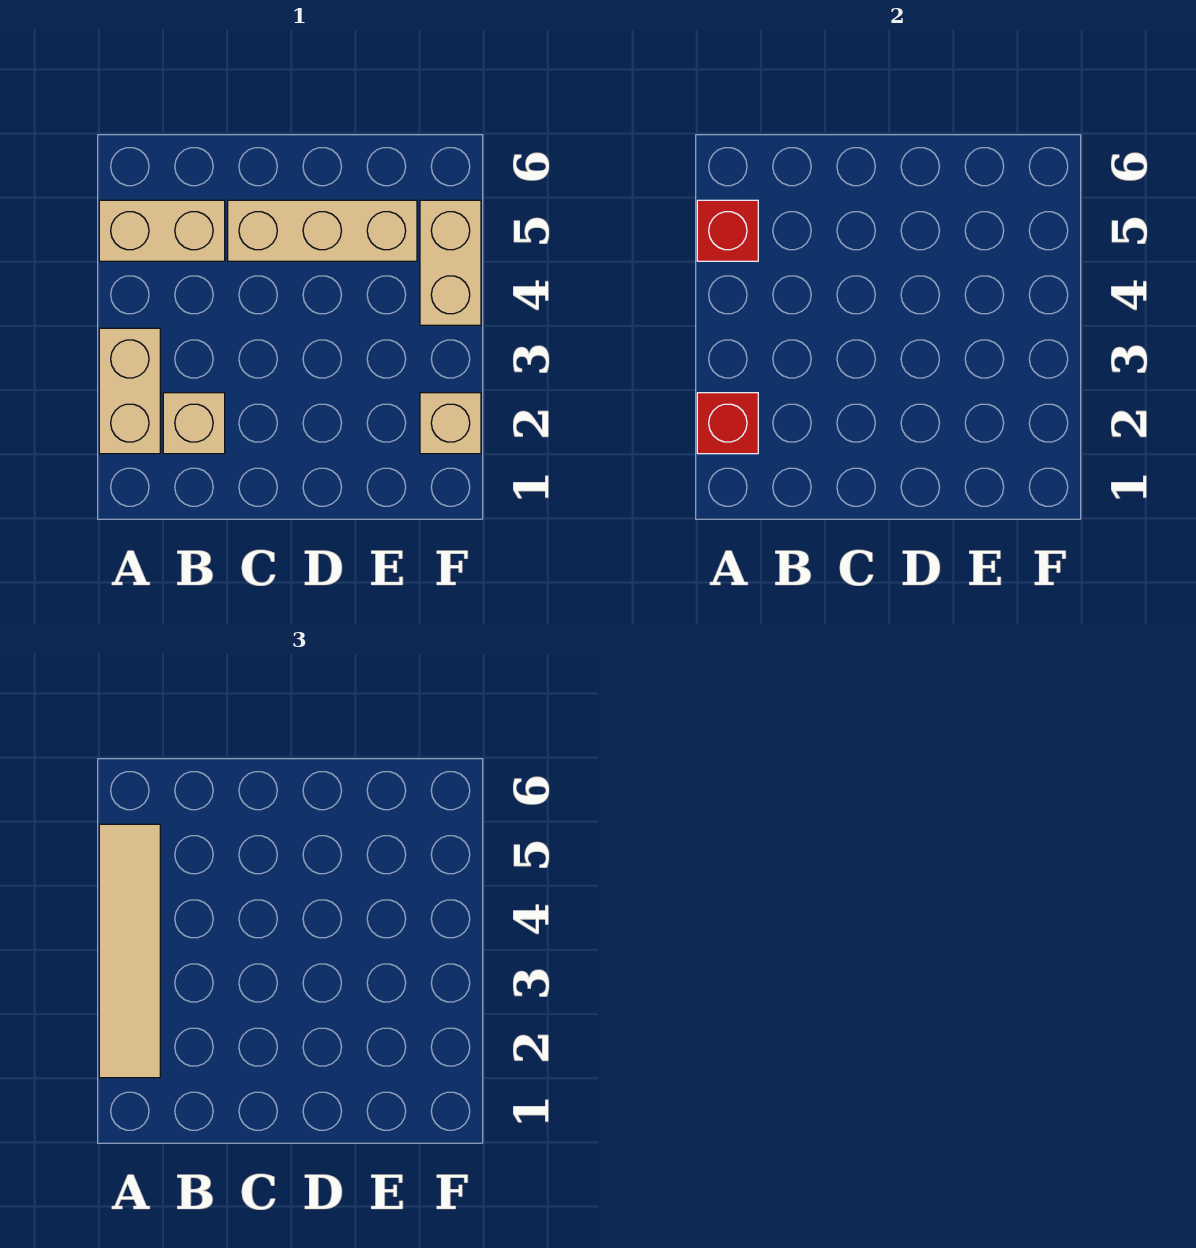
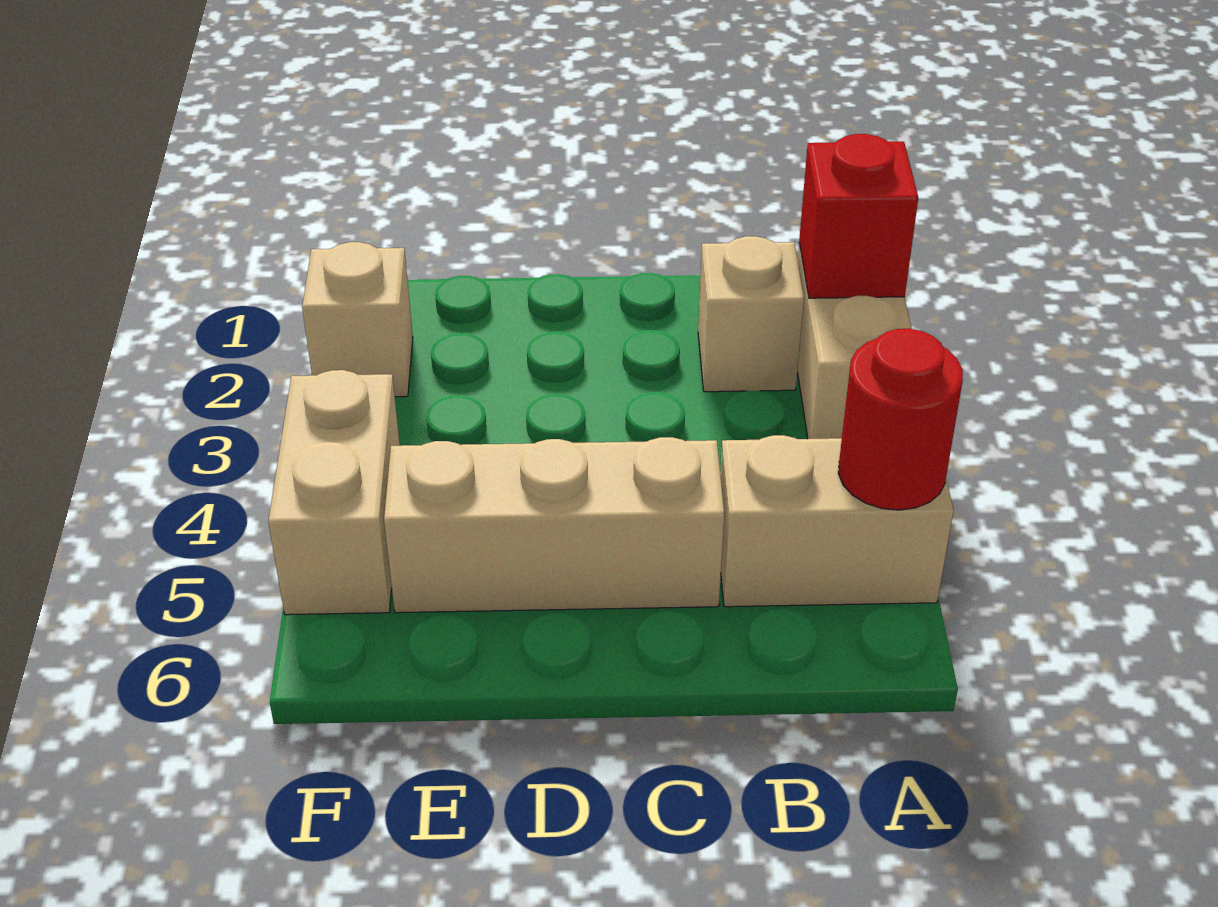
tan 1x4 tile [99,824,160,1078] -> none
red 1x1 brick [697,200,758,261] -> red 1x1 round brick [838,329,963,510]

